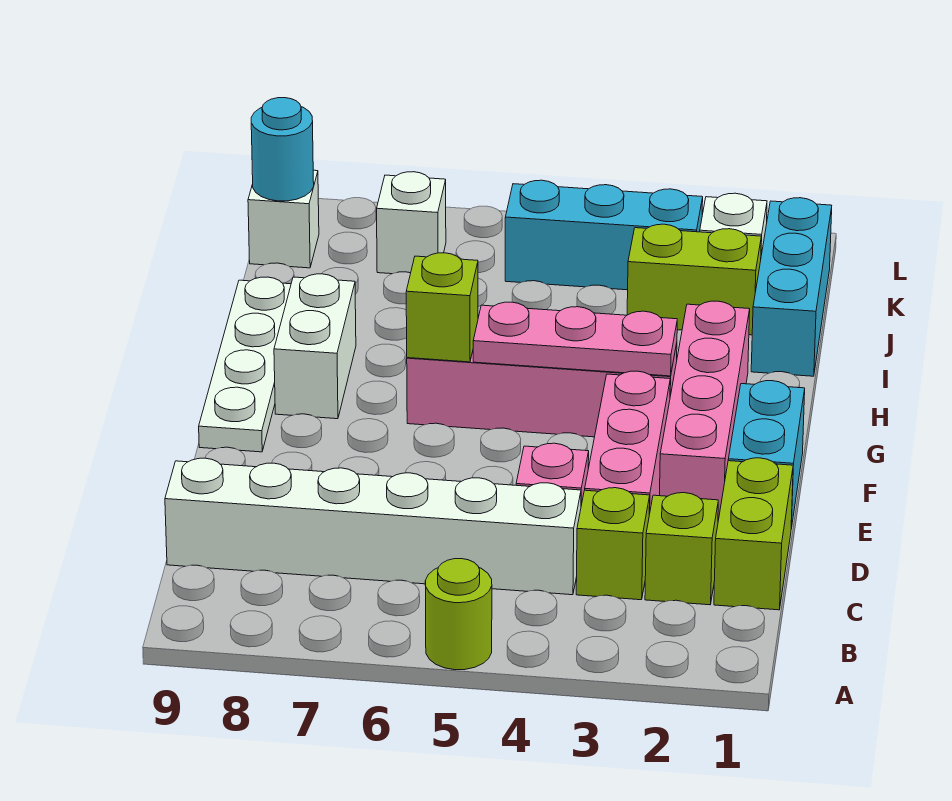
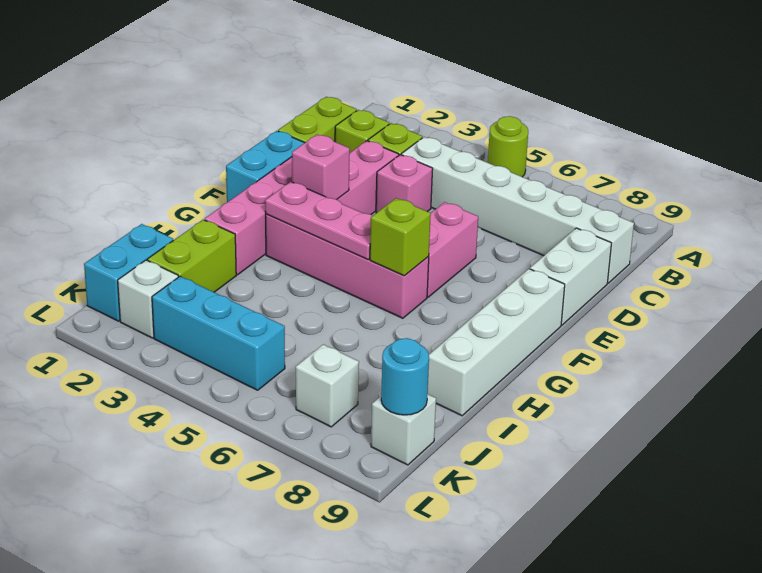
none -> pink 1x2 brick [427,202,478,297]
none -> pink 1x1 brick [292,135,350,199]
white 1x4 plate [199,277,291,452] -> white 1x4 brick [427,269,565,416]
white 1x2 brick [274,274,356,419] -> white 1x2 brick moved to [530,228,611,325]
cyan 1x3 brick [751,198,832,376] -> cyan 1x2 brick [84,224,173,321]
lime 1x2 brick [627,224,761,335] -> lime 1x2 brick turned to [147,220,236,292]

